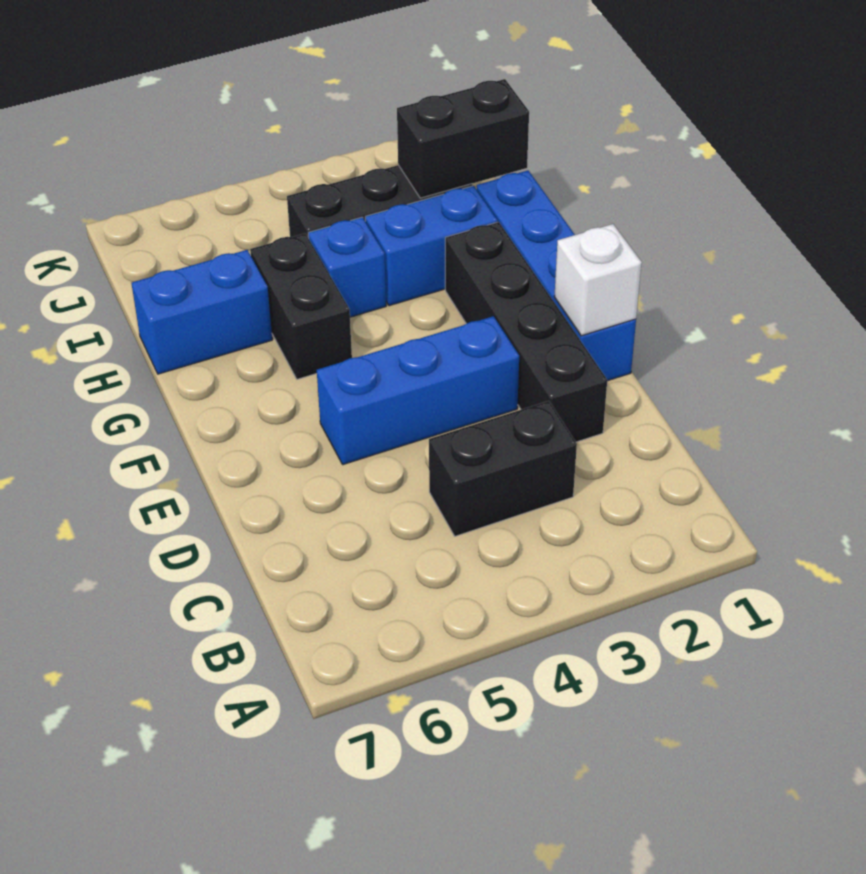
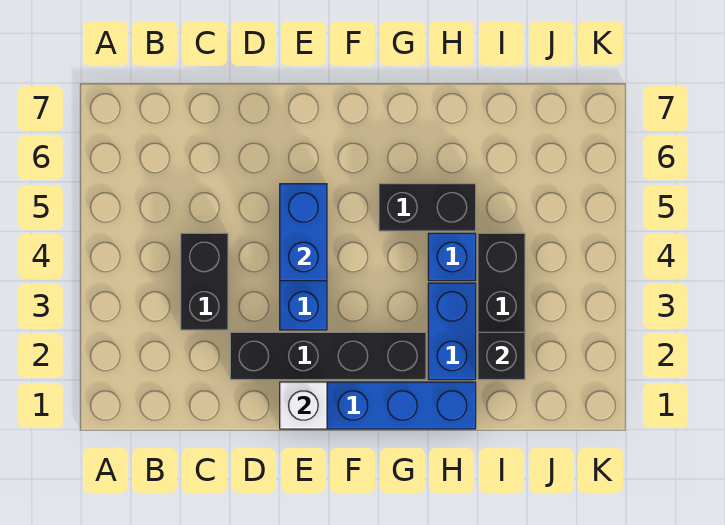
blue 1x2 brick [132,250,272,374] -> blue 1x2 brick moved to [280,184,327,281]
black 1x2 brick [397,79,529,198] -> black 1x1 brick [478,332,525,380]

